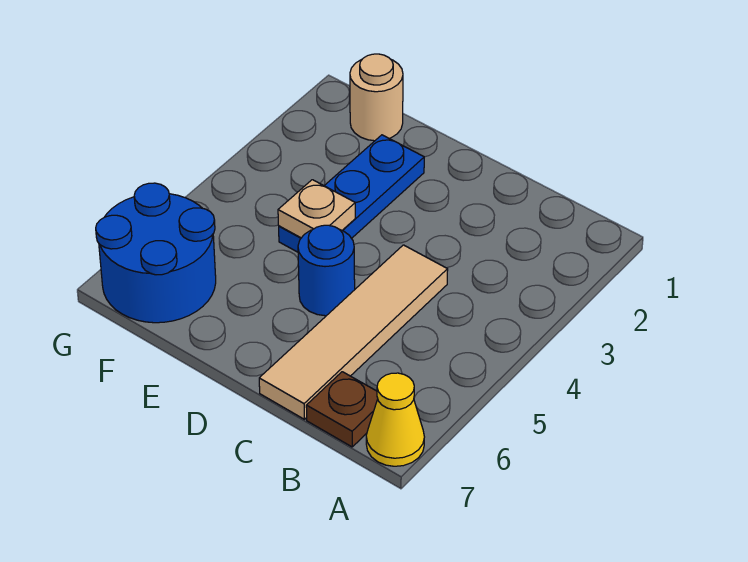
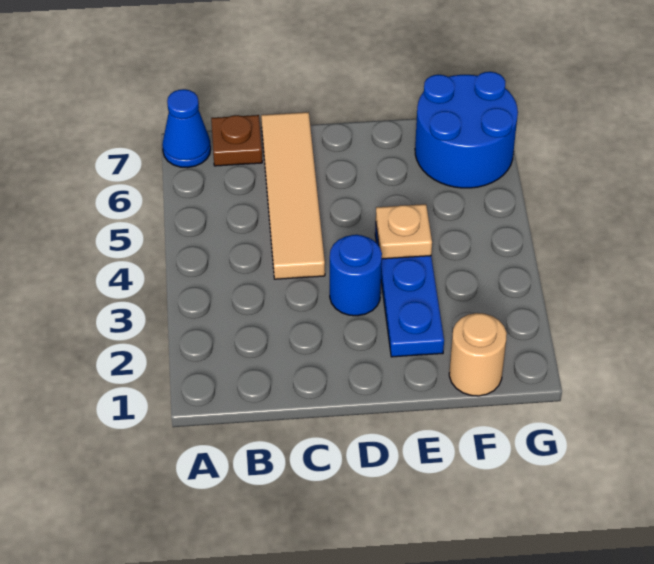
yellow 1x1 cone [366,373,424,466] -> blue 1x1 cone [162,89,211,168]
blue 1x1 round brick [298,225,355,316] -> blue 1x1 round brick moved to [330,235,382,316]

